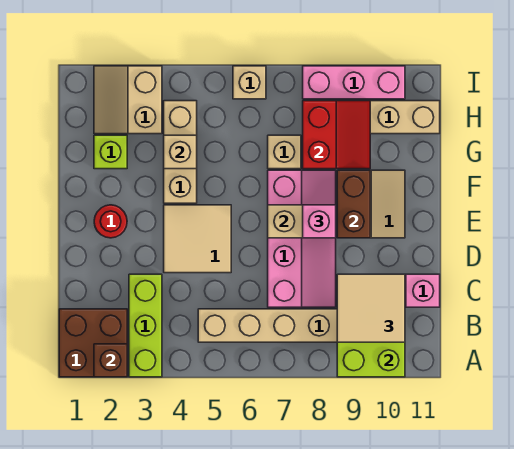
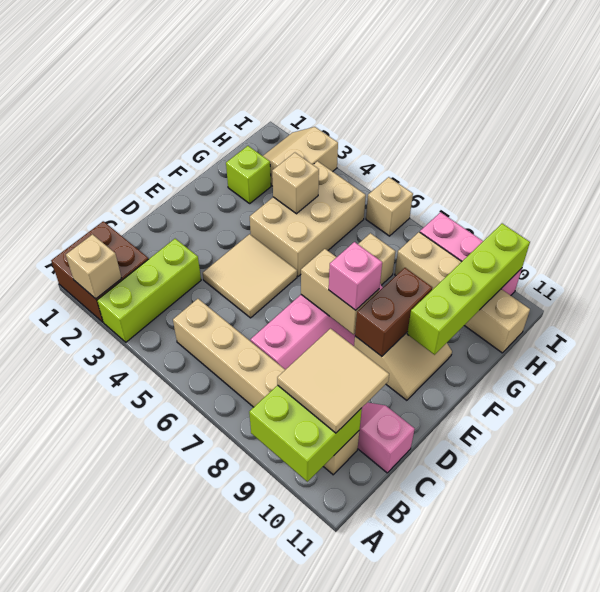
brown 1x1 brick [94,344,127,377] -> tan 1x1 brick [66,234,122,299]
red 1x1 round brick [94,205,127,238] -> none
tan 1x3 brick [164,101,197,203] -> tan 2x3 brick [250,161,366,276]
none -> lime 1x4 brick [407,224,530,355]
red 2x2 slope [303,101,370,169] -> none

